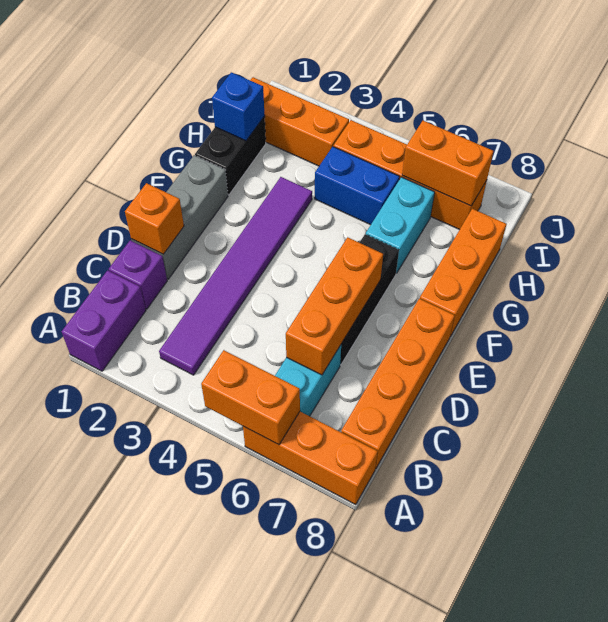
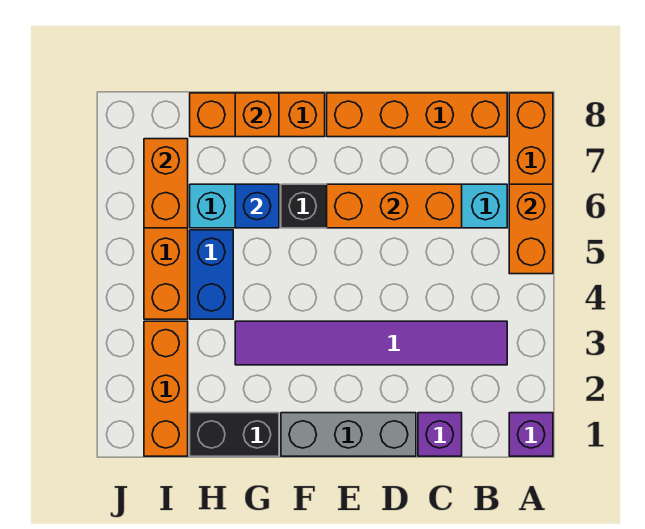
purple 1x2 brick [62,270,146,371] -> purple 1x1 brick [509,413,553,456]
orange 1x1 brick [125,183,184,254] -> orange 1x1 brick moved to [235,93,279,137]
blue 1x1 brick [212,72,265,141] -> blue 1x1 brick moved to [235,184,279,228]

